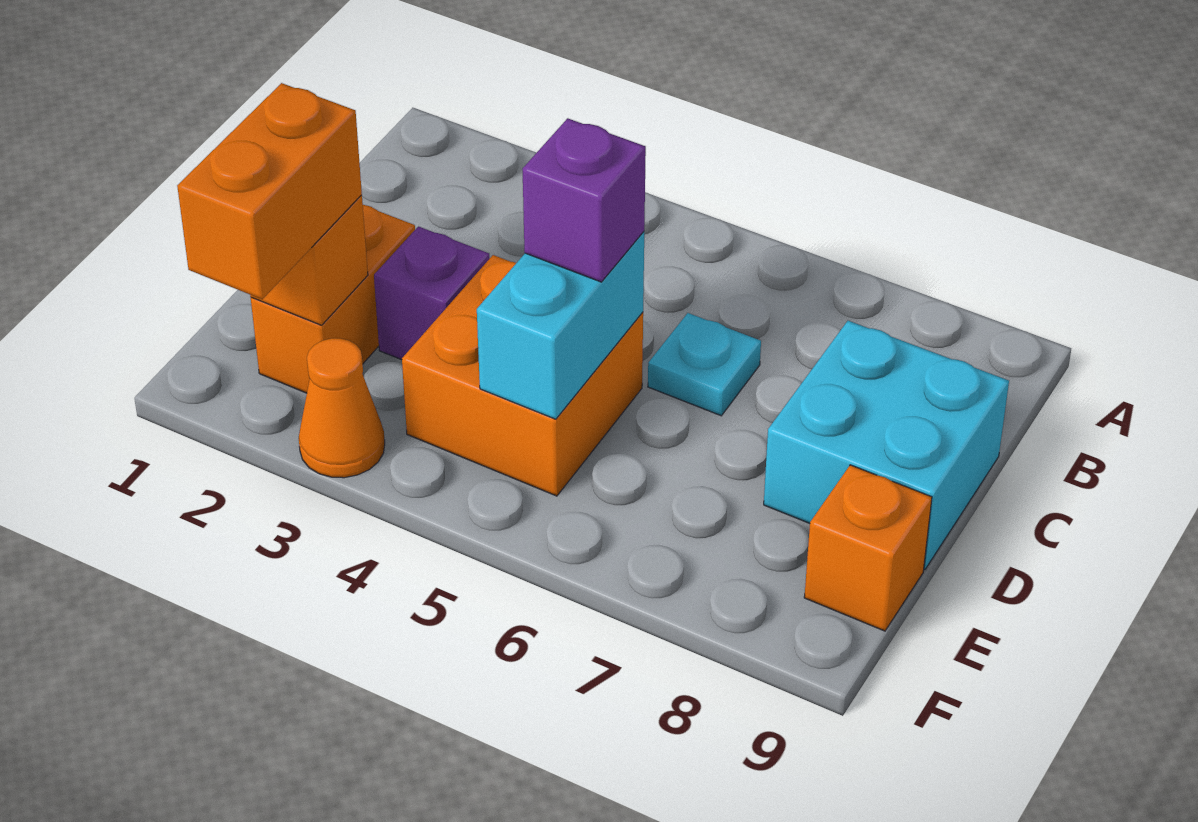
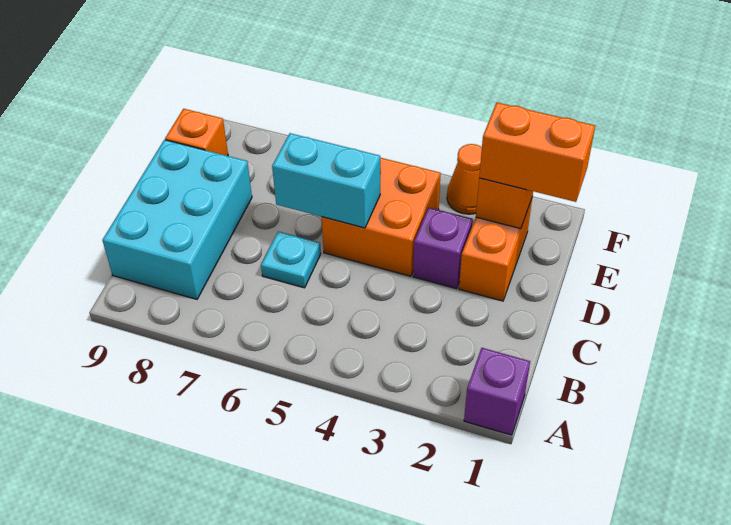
cyan 2x2 brick [764,321,1009,570] -> cyan 2x3 brick [102,140,252,299]
cyan 1x2 brick [477,232,644,419] -> cyan 1x2 brick turned to [272,133,380,228]
purple 1x1 brick [523,118,646,282] -> purple 1x1 brick moved to [464,348,530,435]
orange 1x2 brick [177,83,362,299] -> orange 1x2 brick turned to [479,103,595,202]

